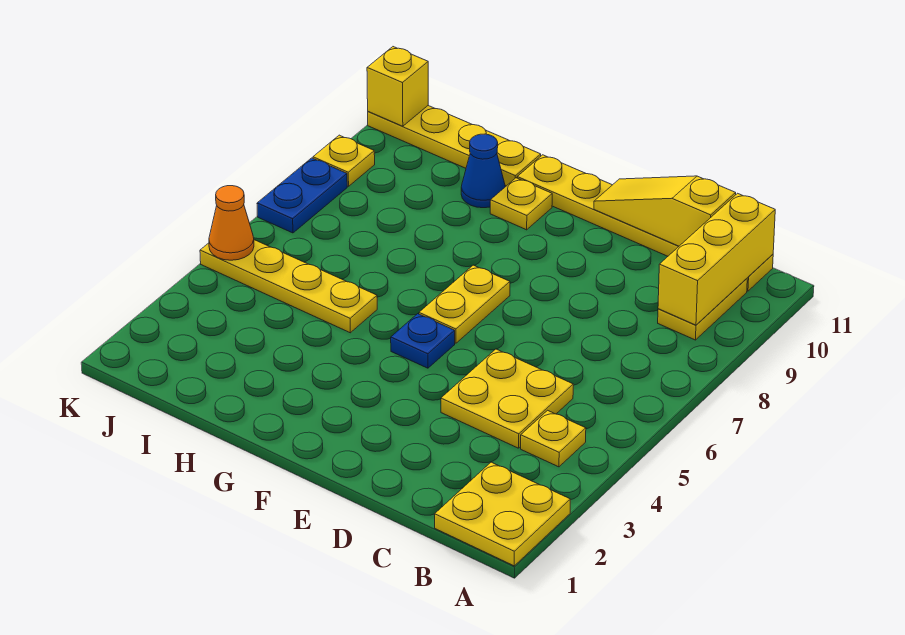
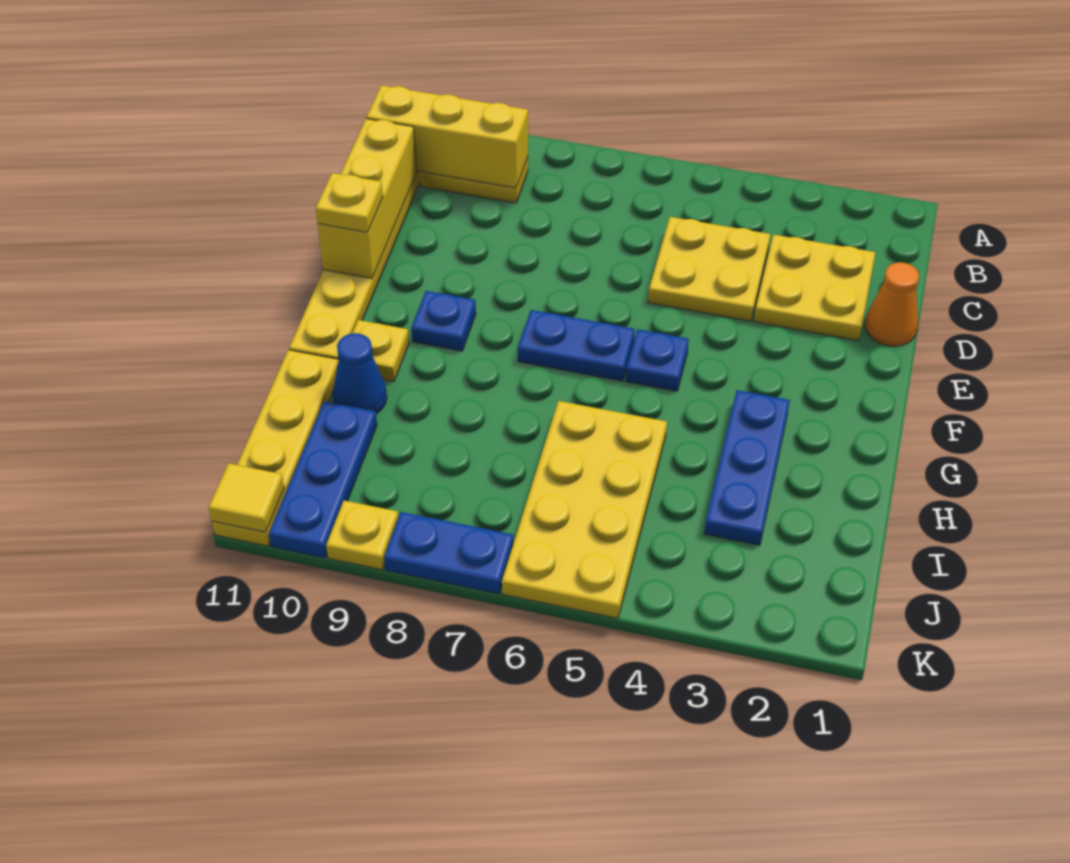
yellow 2x2 plate [435,462,570,566] -> yellow 2x2 plate moved to [754,235,876,341]
yellow 1x1 plate [521,410,586,467] -> yellow 1x1 plate moved to [316,173,383,232]
yellow 1x3 slope [594,176,736,246] -> yellow 1x3 brick [318,119,417,278]
yellow 1x2 plate [419,265,510,343] -> blue 1x2 plate [518,310,635,381]
none -> blue 1x1 plate [411,291,476,351]
none -> blue 1x3 plate [704,390,790,545]
yellow 1x4 plate [200,240,377,333] -> yellow 2x4 plate [502,401,667,618]
none -> blue 1x3 plate [269,401,377,558]
orange 1x1 cone [209,186,254,260] -> orange 1x1 cone moved to [865,262,919,346]
yellow 1x1 brick [367,47,428,126] -> yellow 1x1 tile [209,463,284,532]

